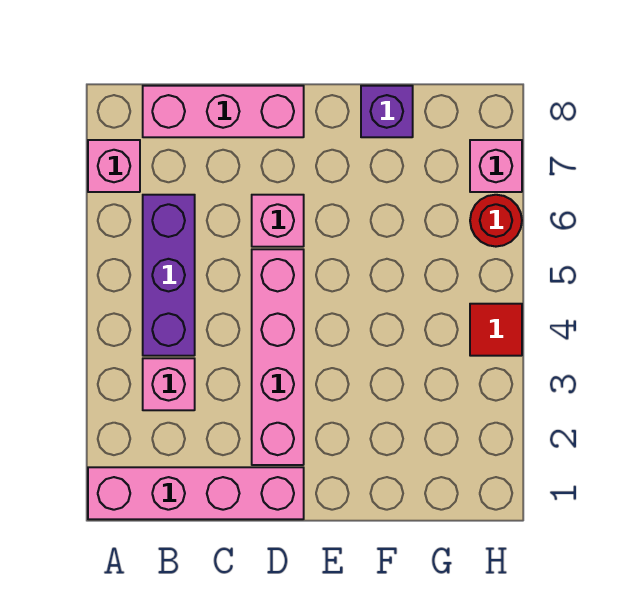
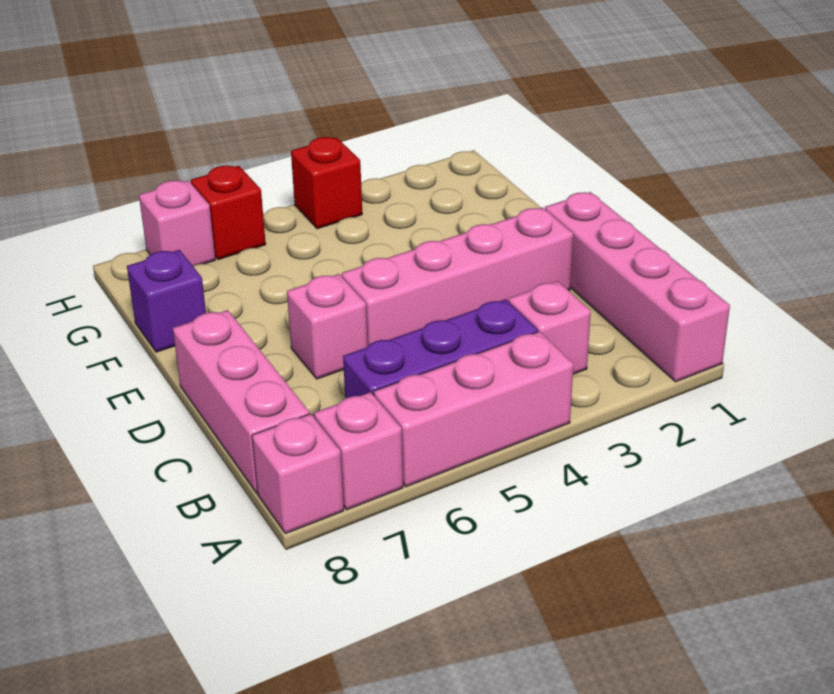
none -> pink 1x3 brick [374,331,573,487]
none -> pink 1x1 brick [252,414,344,534]
red 1x1 tile [470,304,522,356] -> red 1x1 brick [291,137,362,229]
red 1x1 round brick [470,195,522,247] -> red 1x1 brick [191,166,266,260]

